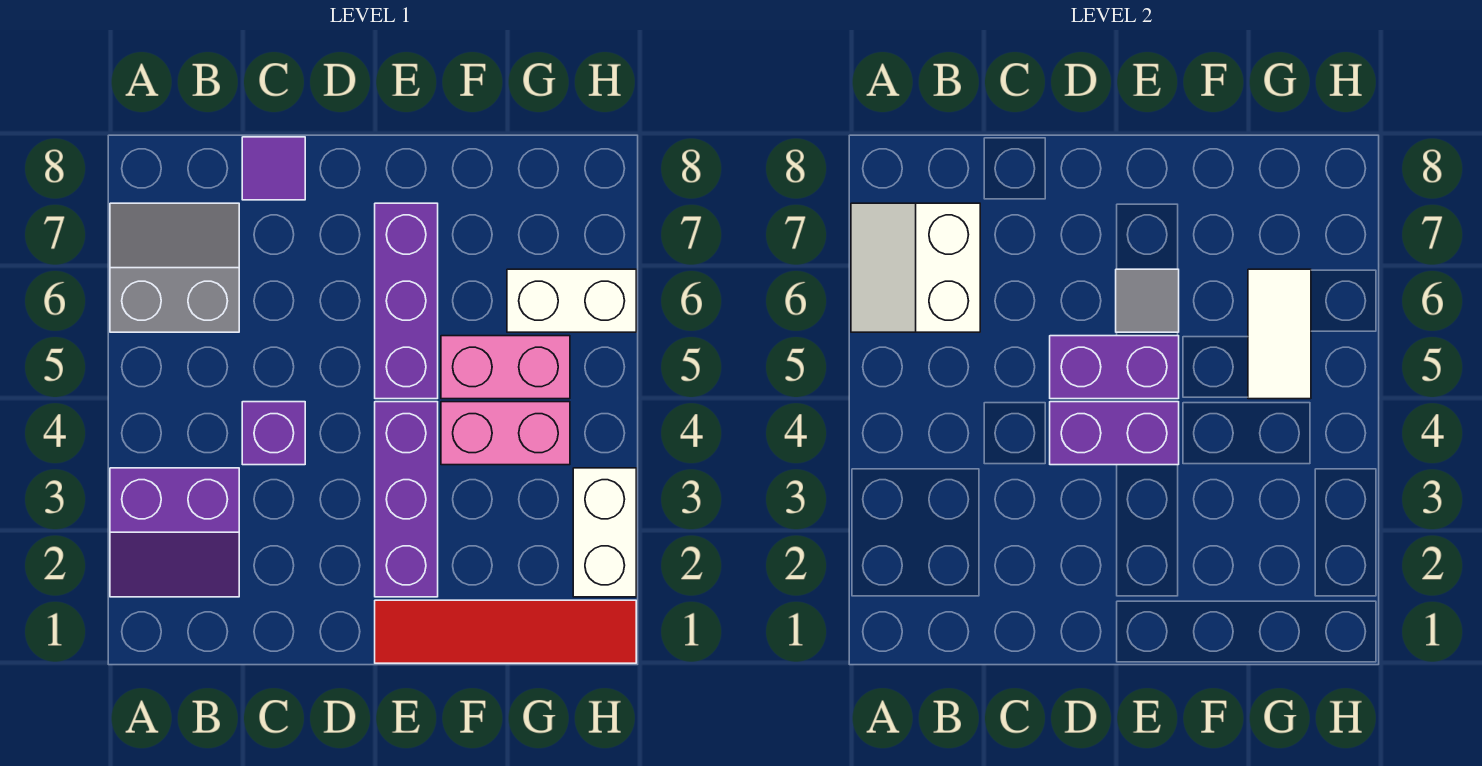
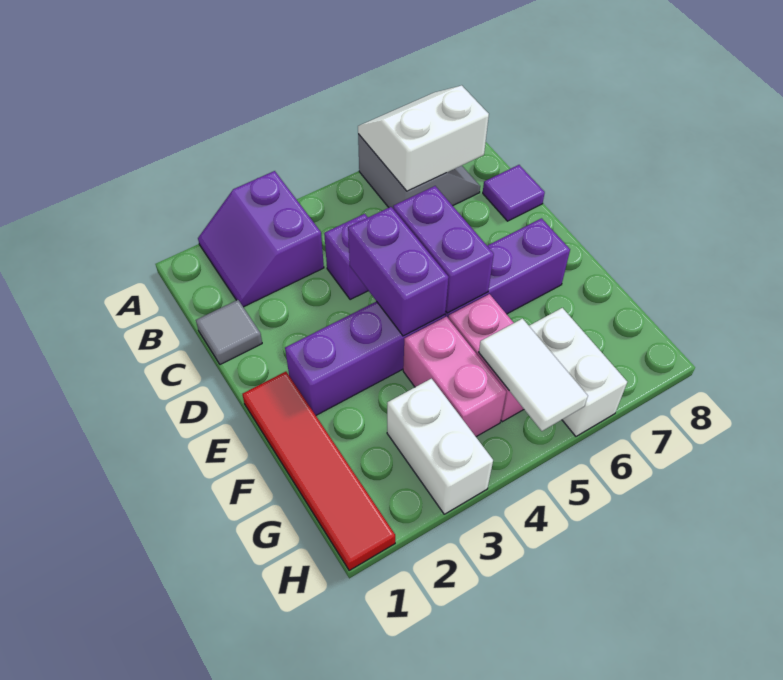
grey 1x1 tile [1116,269,1179,332] -> grey 1x1 tile moved to [196,300,262,364]
white 1x2 tile [1248,269,1311,399] -> white 1x2 tile turned to [479,319,588,431]
white 1x2 brick [573,468,636,597] -> white 1x2 brick turned to [387,379,493,514]

